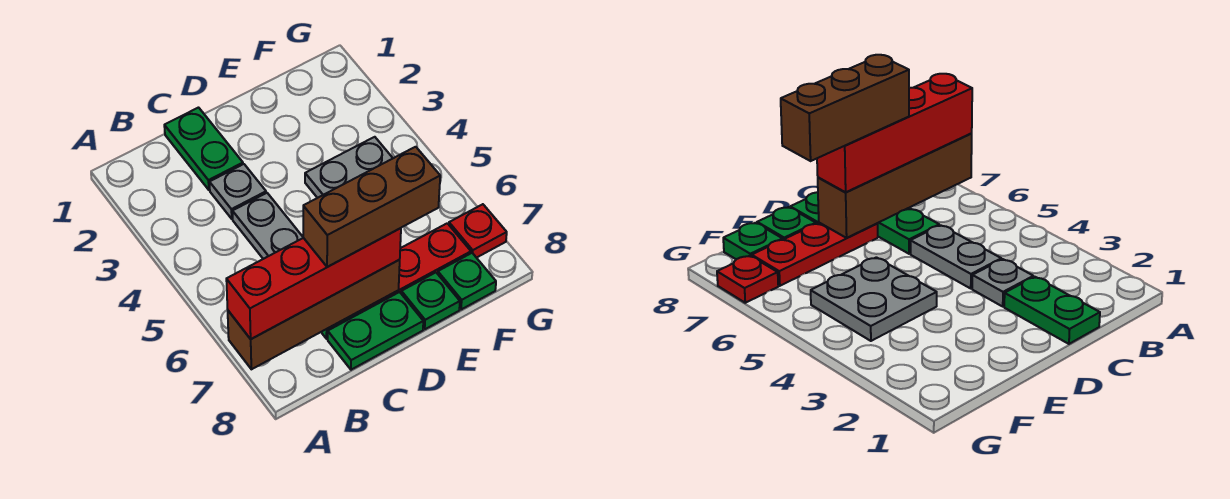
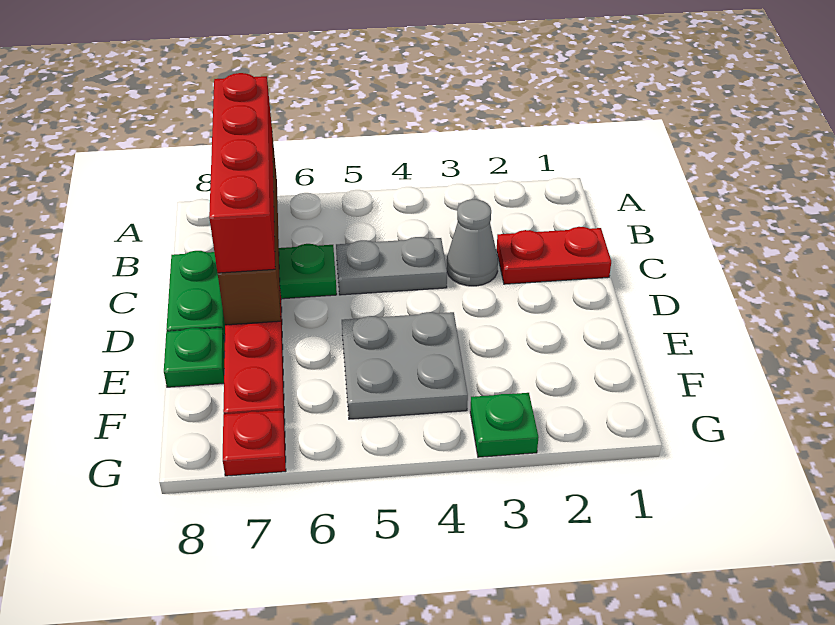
green 1x2 plate [164,108,243,190] -> red 1x2 plate [497,227,611,284]
grey 1x1 plate [210,164,266,219] -> grey 1x1 cone [446,199,498,286]
brown 1x3 brick [303,147,440,267] -> none
green 1x1 plate [438,253,496,310] -> green 1x1 plate moved to [470,393,539,457]

